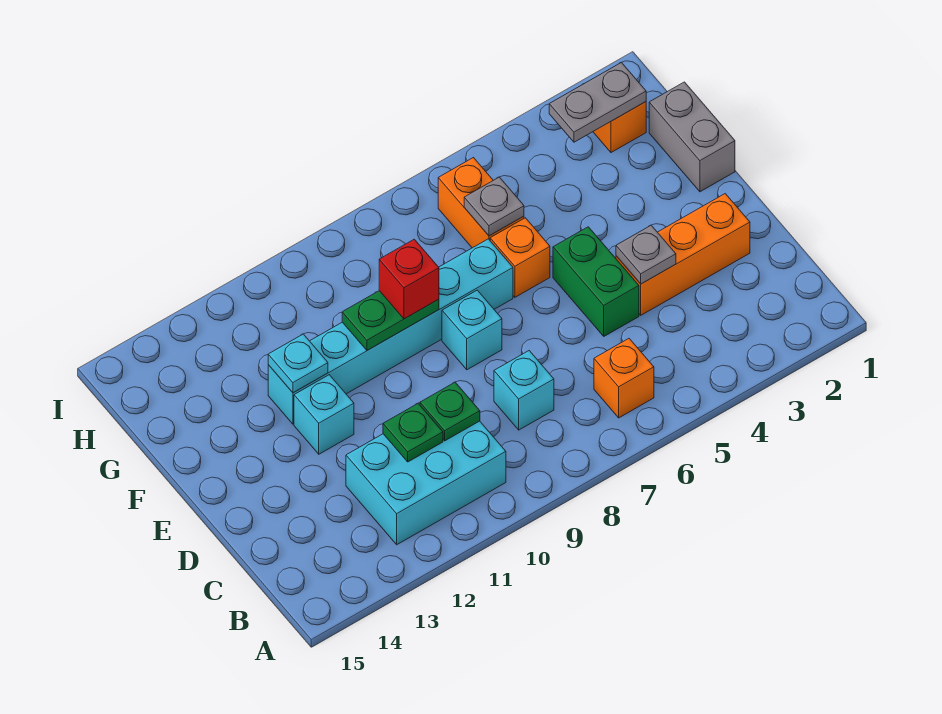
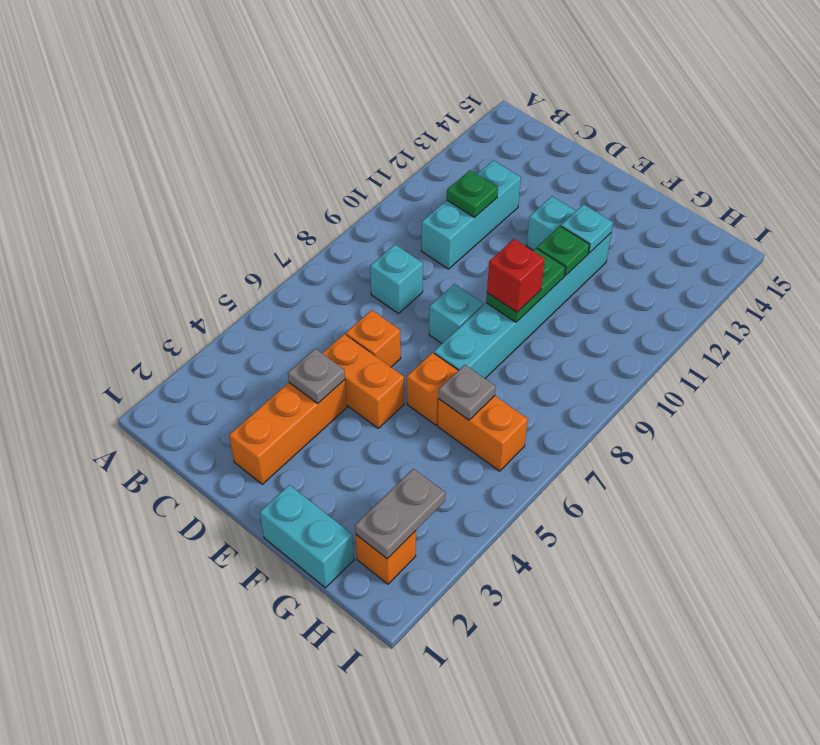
orange 1x1 brick [594,339,654,418] -> orange 1x1 brick moved to [346,310,401,367]
cyan 2x3 brick [346,421,506,545] -> cyan 1x3 brick [421,160,521,269]
green 1x1 plate [420,382,480,441] -> green 1x1 plate moved to [537,226,590,276]
green 1x2 brick [553,227,639,336] -> orange 1x2 brick [322,334,404,428]
grey 1x2 brick [649,82,735,192] -> cyan 1x2 brick [260,485,354,588]

